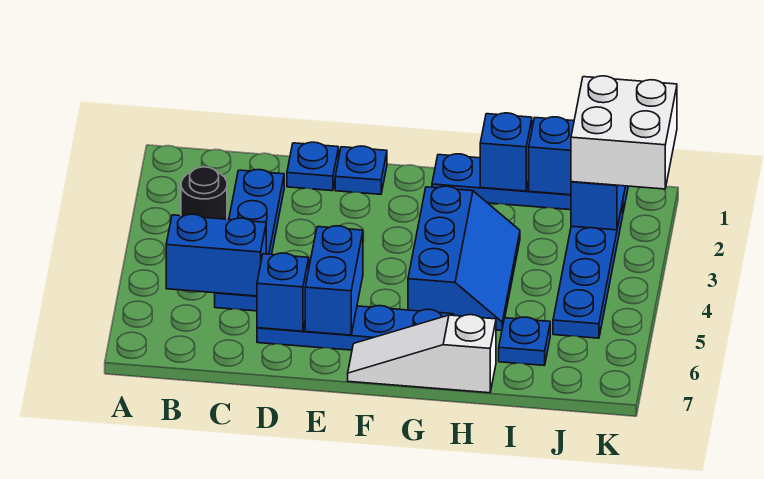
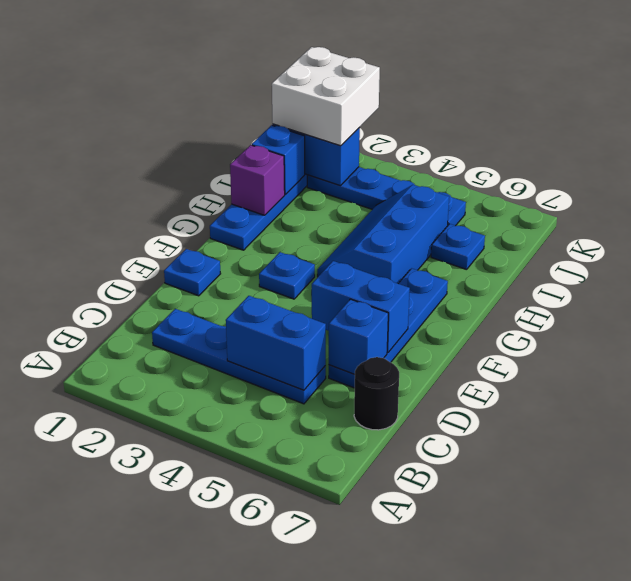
black 1x1 round brick [181,167,227,219] -> black 1x1 round brick moved to [354,357,399,430]
blue 1x2 brick [166,214,266,296] -> blue 1x2 brick turned to [226,296,326,390]
blue 1x1 plate [287,142,339,191] -> blue 1x1 plate moved to [259,252,315,299]
white 1x3 slope [348,315,496,393] -> none
blue 2x3 slope [408,186,520,331] -> blue 2x3 slope turned to [317,185,449,283]
blue 1x1 brick [480,113,532,191] -> purple 1x1 brick [230,145,285,215]

